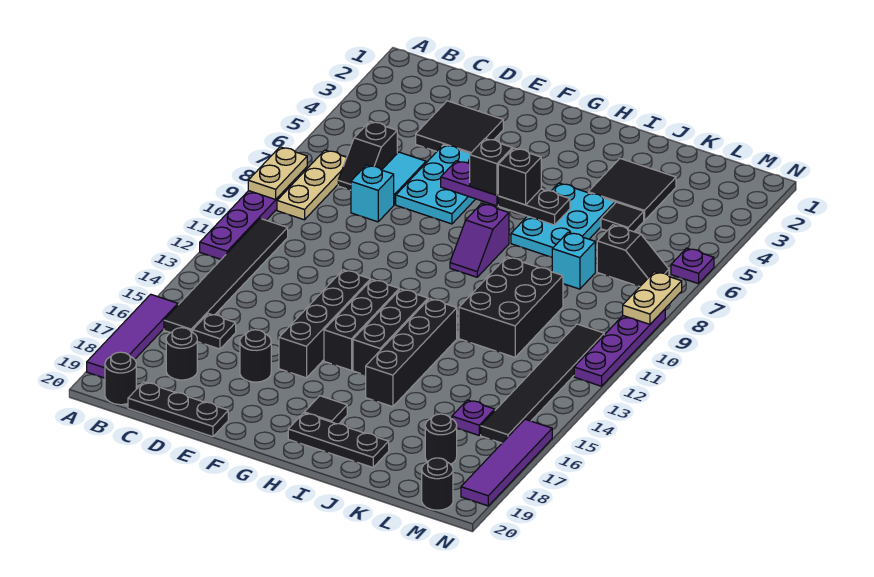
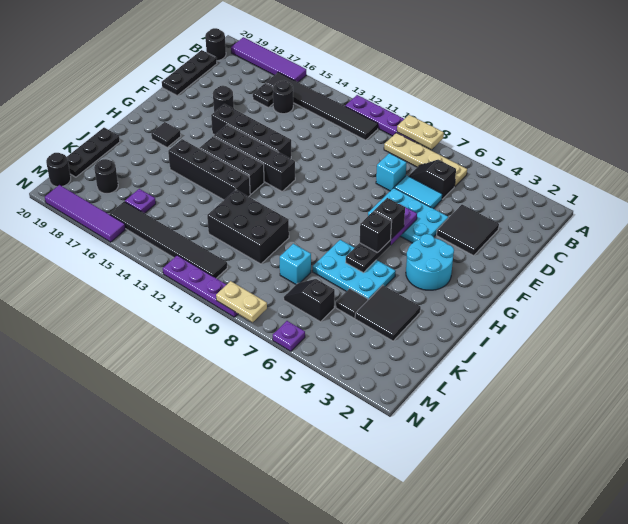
tan 1x3 plate [277,150,347,220] -> tan 1x4 plate [384,133,467,187]
black 1x1 round brick [166,328,197,380] -> black 1x1 round brick moved to [273,80,293,114]
none -> cyan 2x2 round brick [406,234,454,290]
black 1x3 brick [324,280,399,370] -> black 1x4 brick [214,125,295,191]
purple 1x2 slope [450,204,509,277] -> none
black 1x3 plate [288,413,389,467] -> black 1x3 plate moved to [67,128,120,177]
black 1x2 slope [597,225,669,287] -> black 1x2 slope turned to [284,279,335,322]

